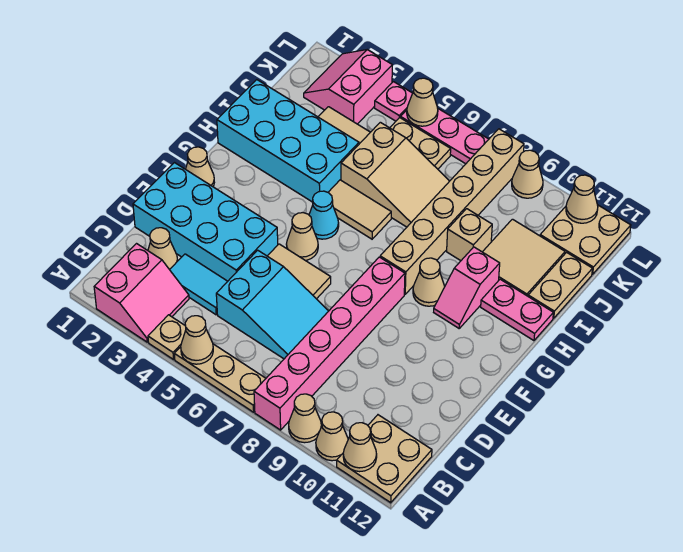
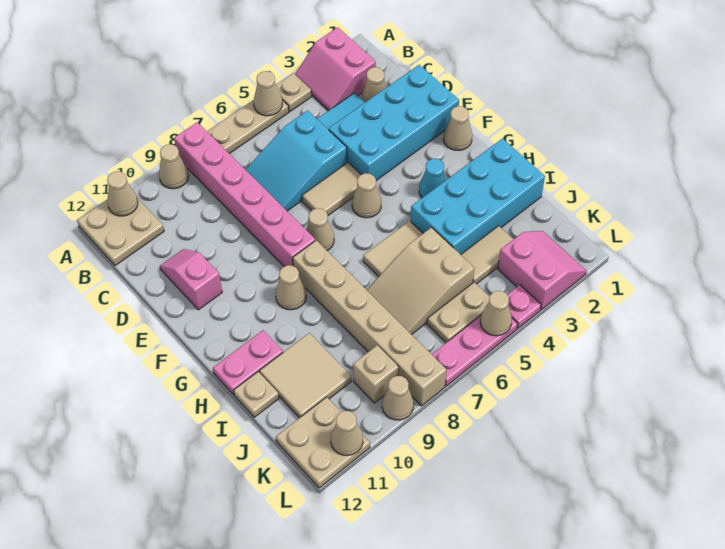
tan 1x1 cone [316,412,348,461] -> tan 1x1 cone moved to [306,208,334,251]
cyan 1x1 cone [309,191,339,239] -> cyan 1x1 cone moved to [419,159,446,198]
pink 1x2 slope [434,247,500,328] -> pink 1x2 slope moved to [160,249,222,310]
tan 1x1 brick [447,209,492,261] -> tan 1x1 brick moved to [353,345,399,403]
tan 1x2 plate [528,252,592,318] -> tan 1x1 plate [234,372,279,417]

